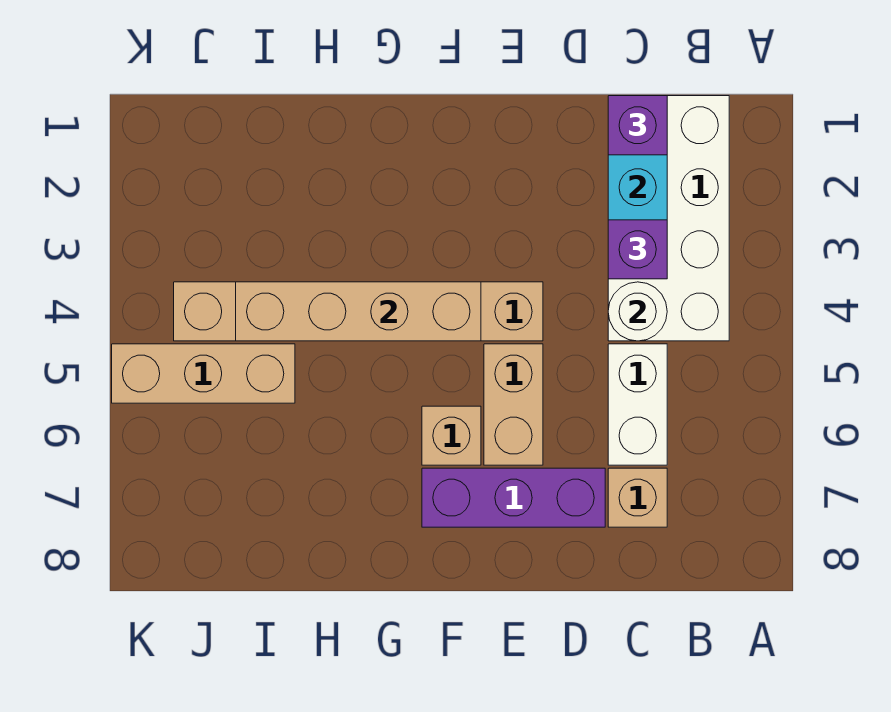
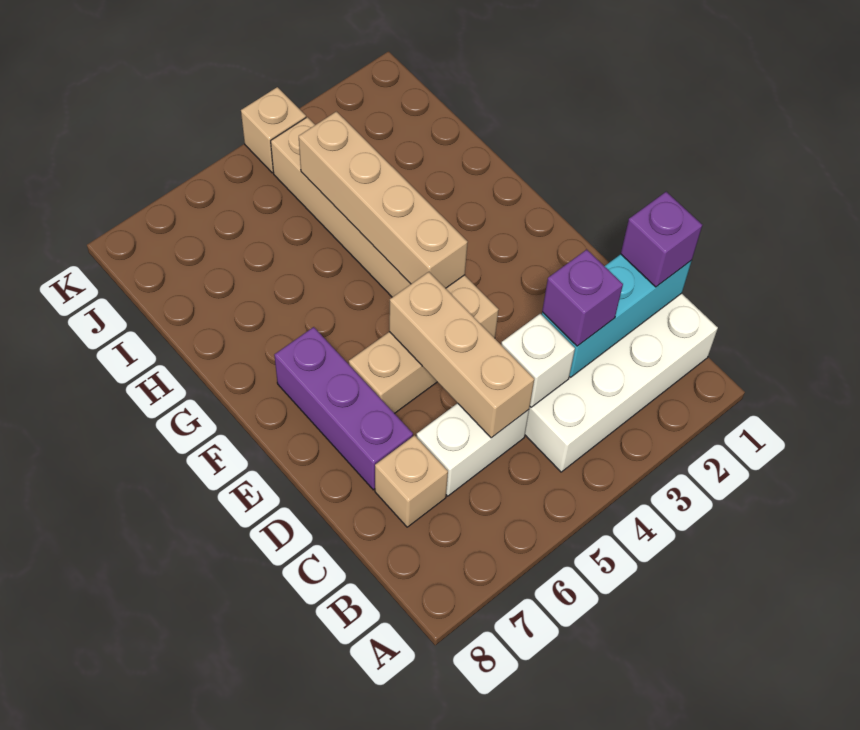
white 1x1 round brick [608,282,667,341] -> white 1x1 brick [501,314,575,407]
tan 1x1 brick [422,406,481,465] -> tan 1x1 brick moved to [241,87,306,173]
tan 1x3 brick [112,344,295,403] -> tan 1x3 brick moved to [389,272,534,438]

